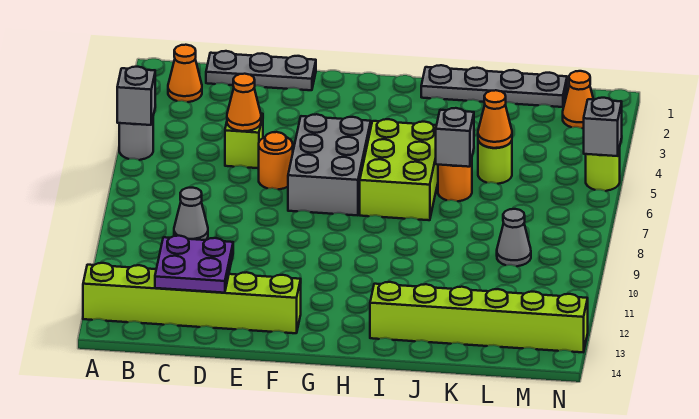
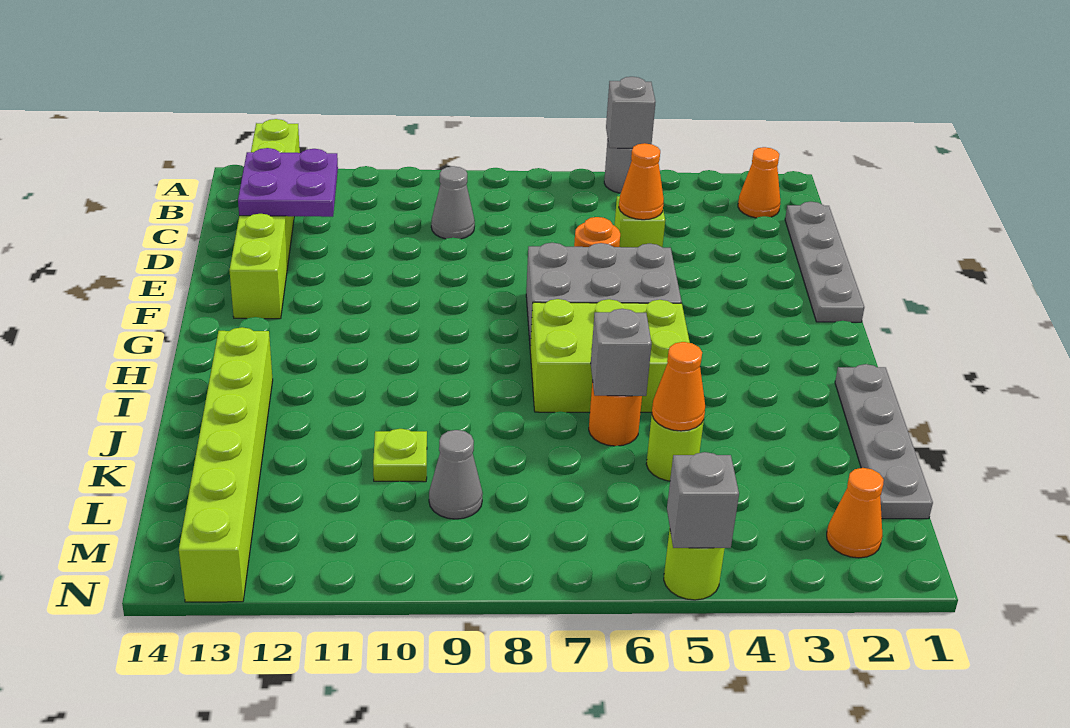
grey 1x3 plate [206,51,316,90] -> grey 1x4 plate [785,202,864,322]
none -> lime 1x1 plate [373,429,427,482]

